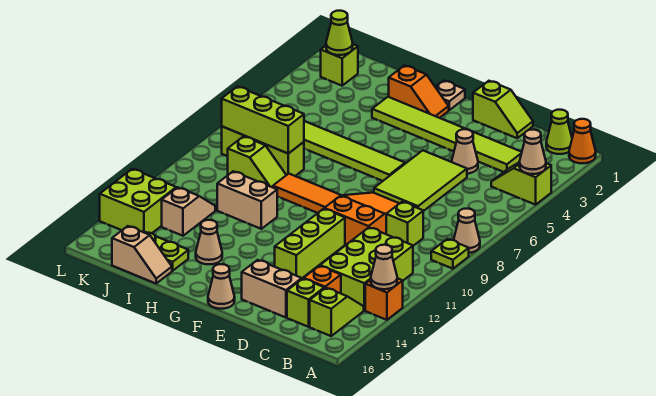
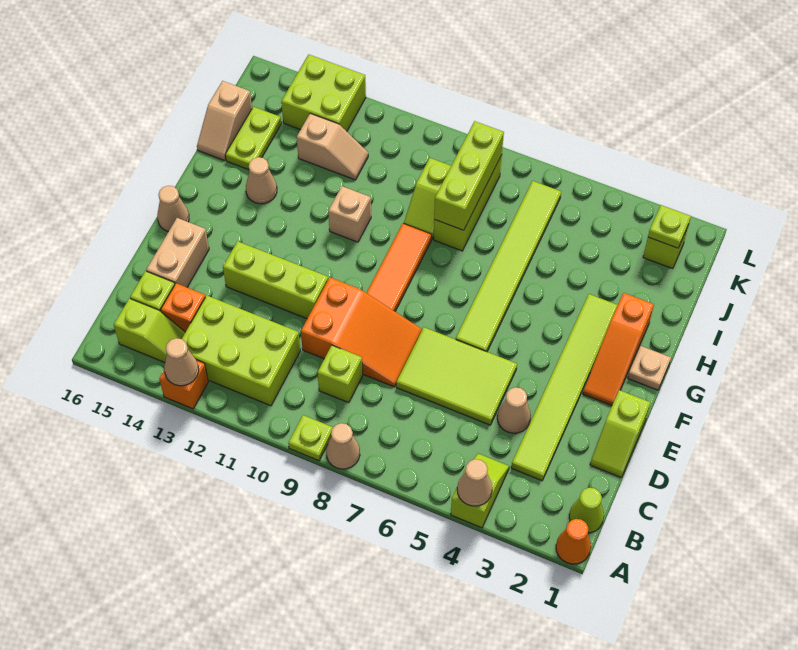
orange 1x2 slope [389,66,449,118] -> orange 1x3 slope [583,293,654,405]
tan 1x2 brick [217,171,277,229] -> tan 1x1 brick [328,186,371,242]
lime 1x1 cone [326,11,353,55] -> lime 1x1 plate [648,205,691,248]

